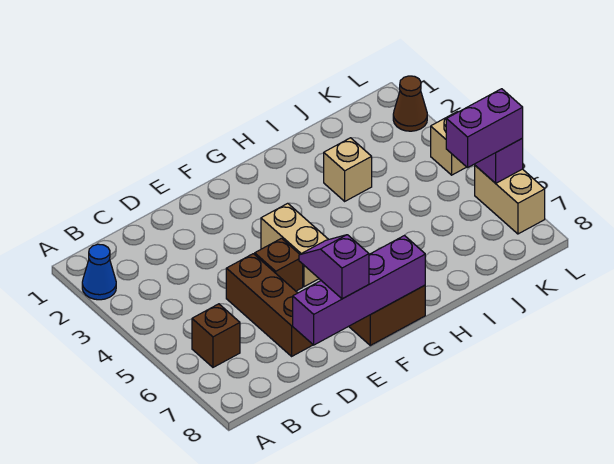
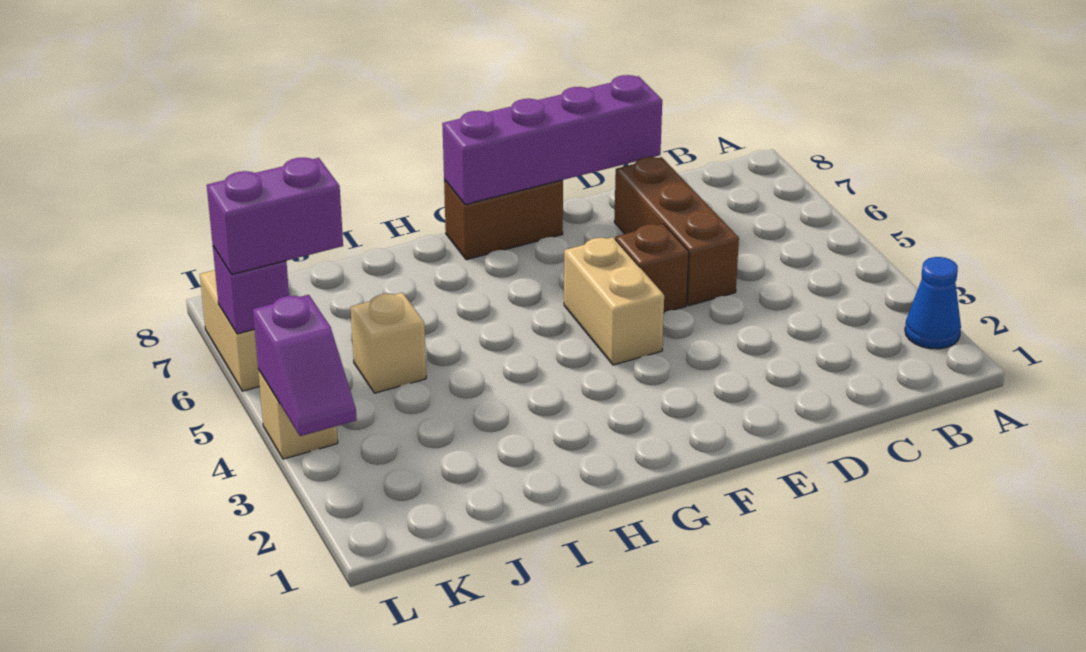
brown 1x1 brick [192,304,240,367] -> none
purple 1x2 slope [299,235,369,299] -> purple 1x2 slope moved to [253,295,357,436]
tan 1x1 brick [324,138,372,201] -> tan 1x1 brick moved to [351,293,426,393]
brown 1x1 cone [393,76,427,131] -> none

